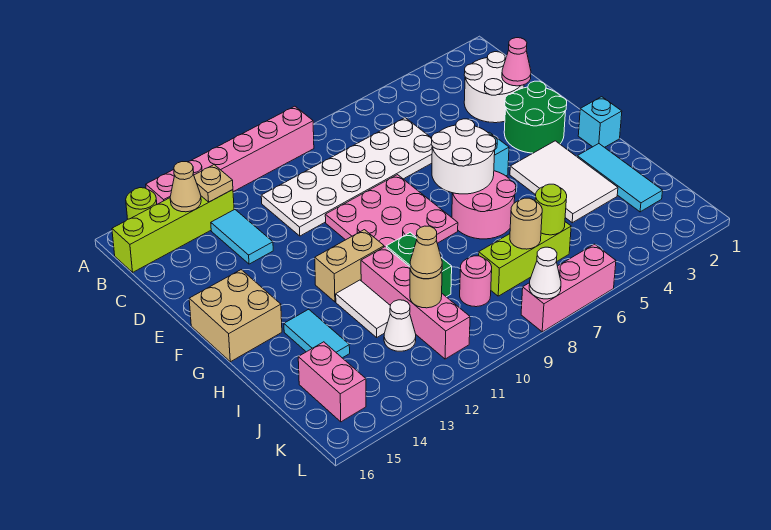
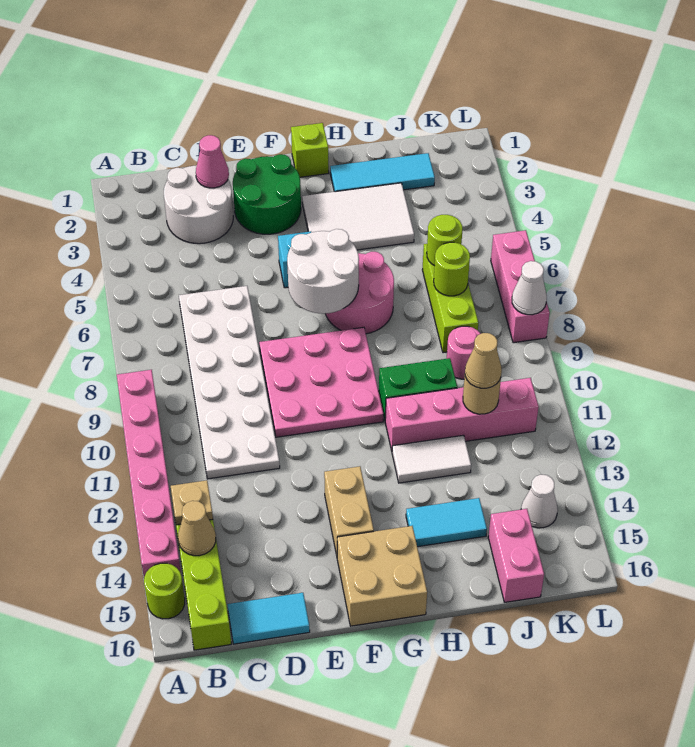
cyan 1x2 tile [211,210,273,264] -> cyan 1x2 tile moved to [227,593,310,644]
cyan 1x1 brick [578,97,622,147] -> lime 1x1 brick [291,123,329,177]
tan 1x2 brick [315,230,384,302] -> tan 1x2 brick moved to [324,466,374,555]
tan 1x1 round brick [510,198,542,249] -> lime 1x1 round brick [434,242,470,296]
white 1x1 cone [384,300,416,351] -> white 1x1 cone moved to [521,475,558,528]
pink 1x2 brick [298,342,366,422] -> pink 1x2 brick turned to [488,509,544,602]

